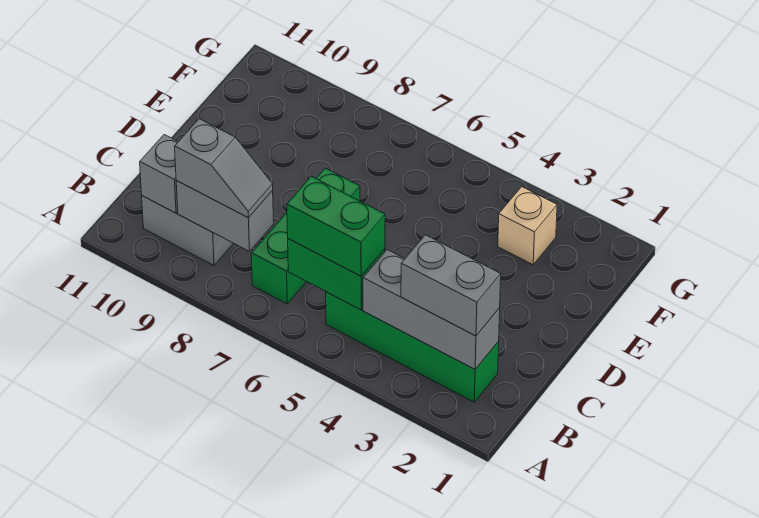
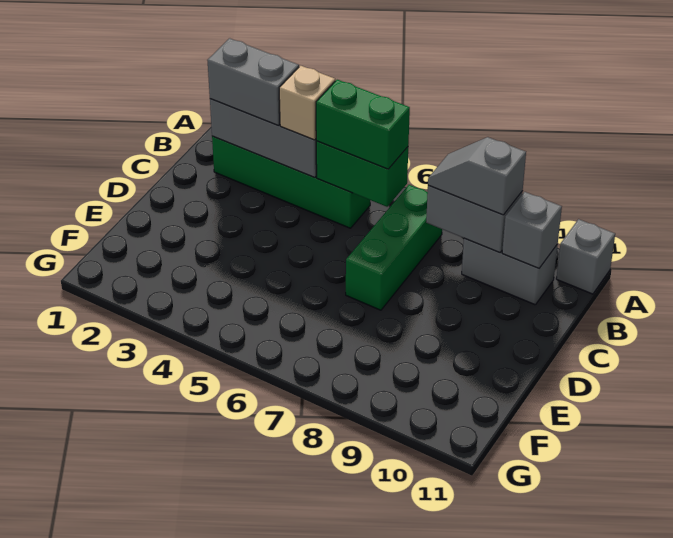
none -> grey 1x1 brick [556,219,615,294]
tan 1x1 brick [498,187,557,265] -> tan 1x1 brick moved to [279,66,335,140]

